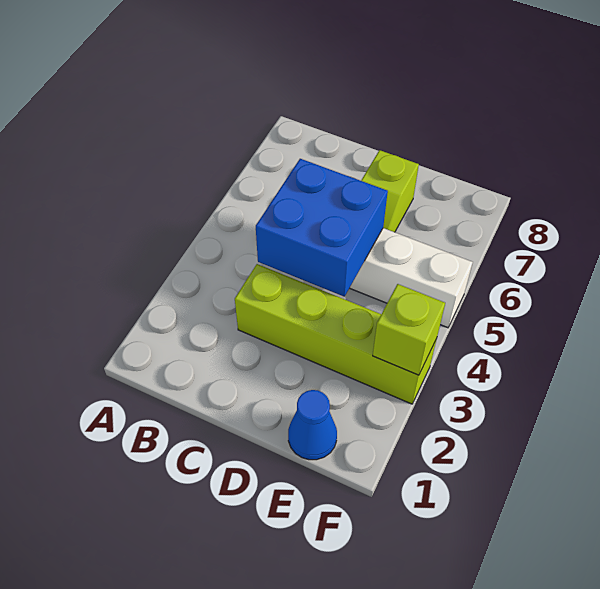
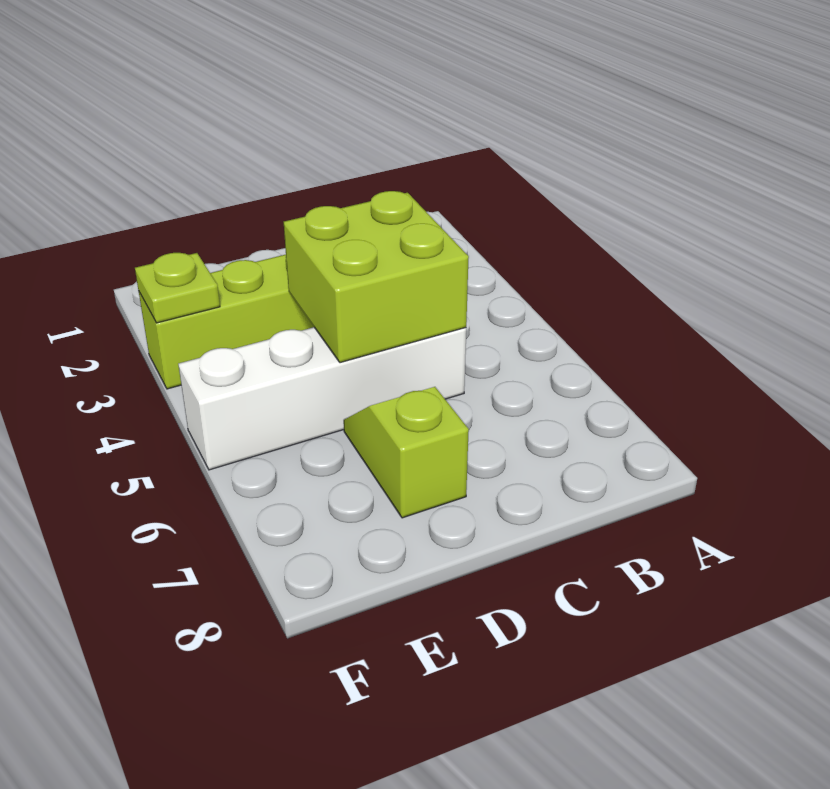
blue 2x2 brick [256,159,388,297] -> lime 2x2 brick [284,191,469,363]
blue 1x1 cone [288,390,337,460] -> none
lime 1x1 brick [373,284,445,375] -> lime 1x1 plate [135,253,220,323]

